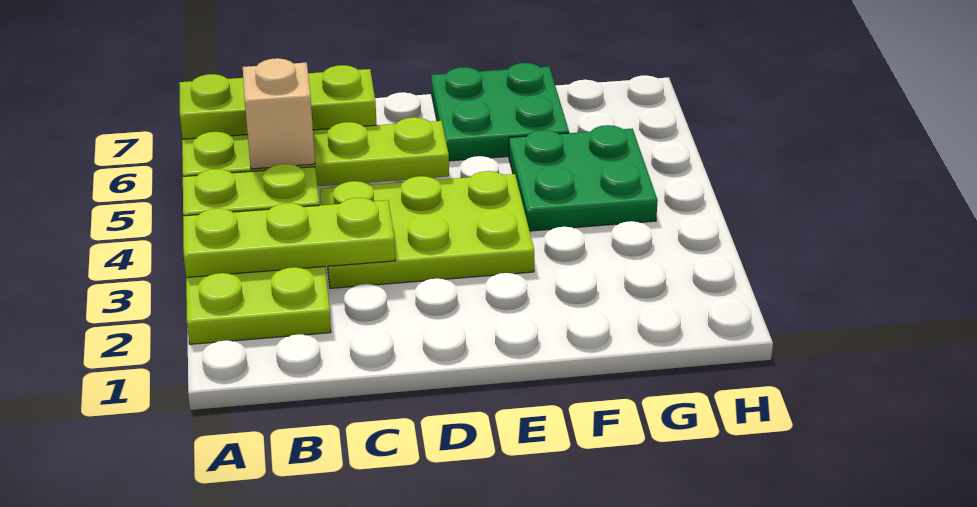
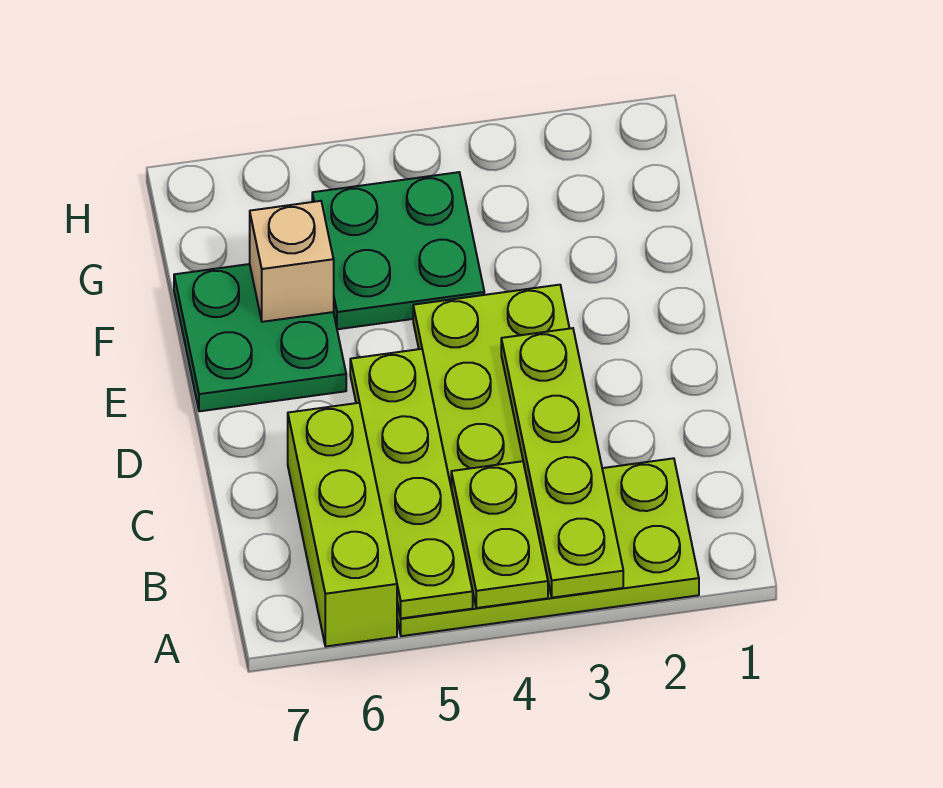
lime 1x3 plate [183,198,395,277] -> lime 1x4 plate [501,328,623,598]
tan 1x1 brick [243,58,315,169] -> tan 1x1 brick moved to [250,201,334,322]

